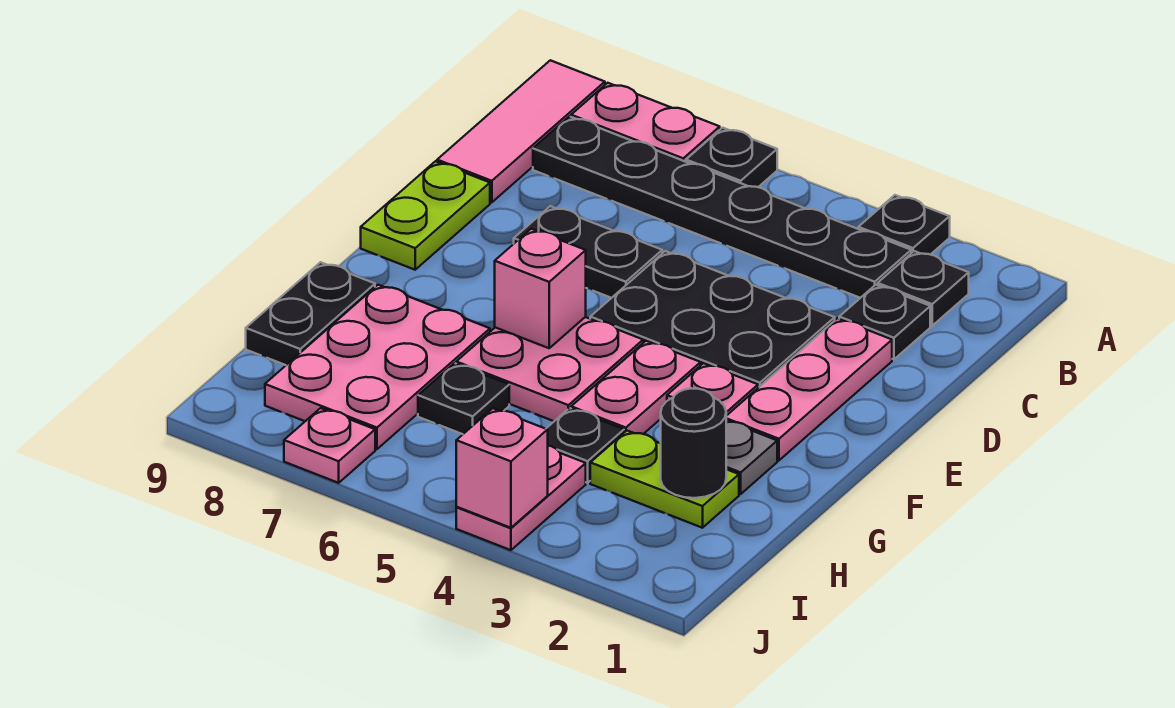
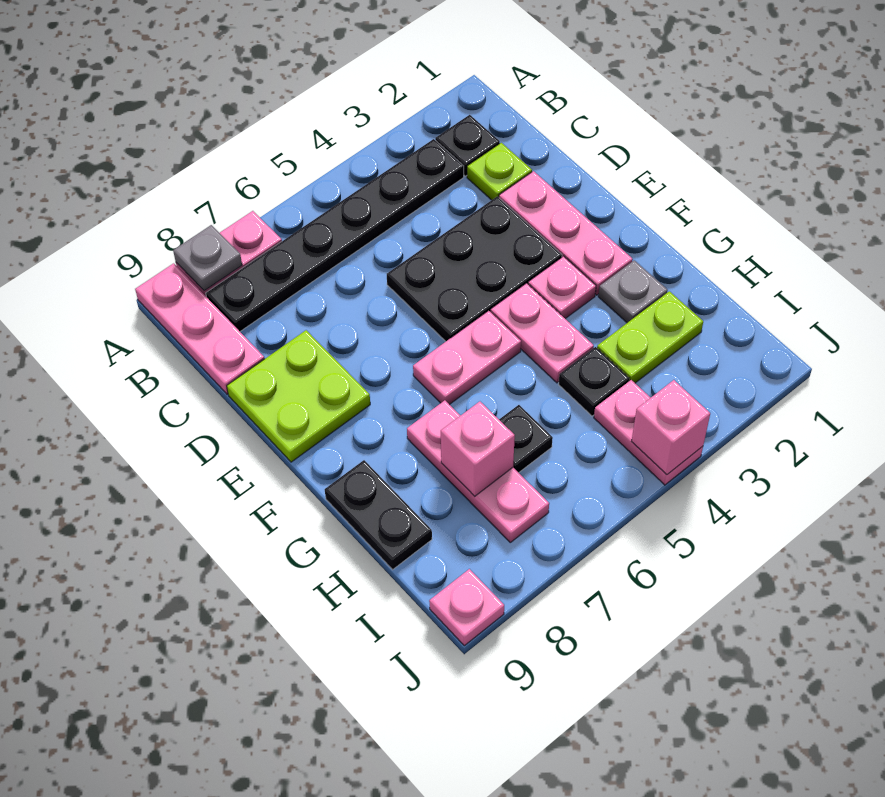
black 1x1 plate [858,195,950,255] -> none
black 1x1 plate [686,128,777,187] -> none
none -> grey 1x1 plate [173,225,242,291]
pink 1x3 tile [437,60,605,203] -> pink 1x3 plate [135,263,265,394]
black 1x1 plate [839,285,930,359] -> lime 1x1 plate [467,143,532,200]
black 1x2 plate [514,206,662,298] -> none
lime 1x2 plate [361,161,490,270] -> lime 2x2 plate [227,330,370,462]
pink 2x2 plate [456,317,643,421] -> pink 1x2 plate [413,311,521,405]
pink 1x1 brick [495,229,586,348] -> pink 1x1 brick moved to [441,402,515,496]
pink 2x3 plate [265,285,490,449] -> pink 1x3 plate [407,400,549,542]
black 1x1 round brick [661,388,726,498] -> none
pink 1x1 plate [284,408,375,483] -> pink 1x1 plate moved to [429,569,504,646]

